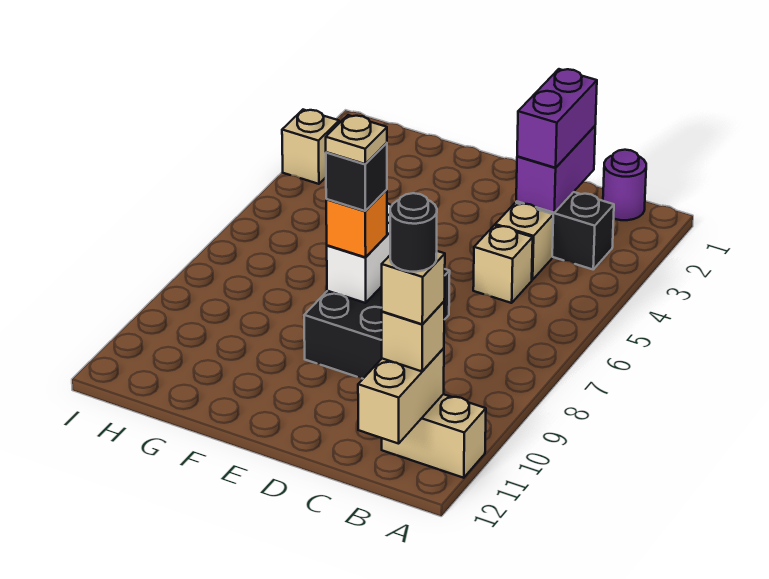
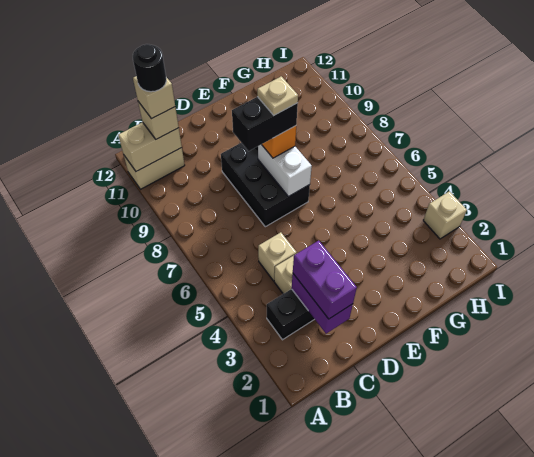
purple 1x1 round brick [603,150,646,220] -> none
tan 1x2 brick [358,348,444,444] -> tan 1x2 brick turned to [118,122,182,171]
black 1x1 brick [326,143,387,211] -> black 1x2 brick [232,97,298,151]

